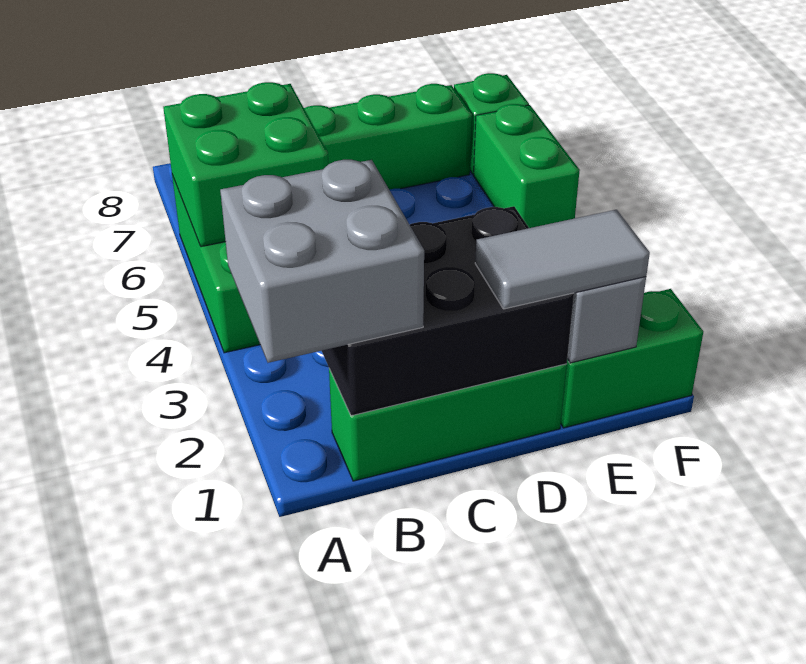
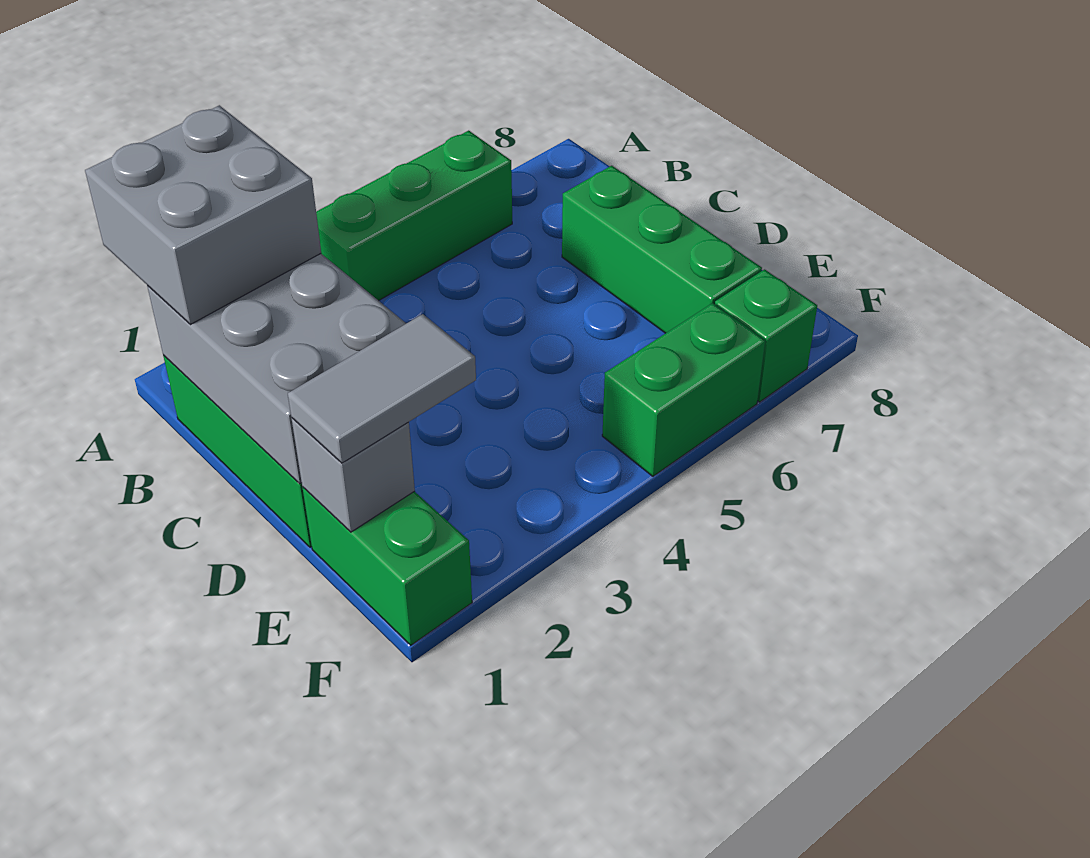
green 2x2 brick [163,82,328,247] -> none
black 2x3 brick [322,206,574,416] -> grey 2x3 brick [147,254,406,484]
grey 1x2 tile [475,210,650,309] -> grey 1x2 tile turned to [288,314,476,463]

